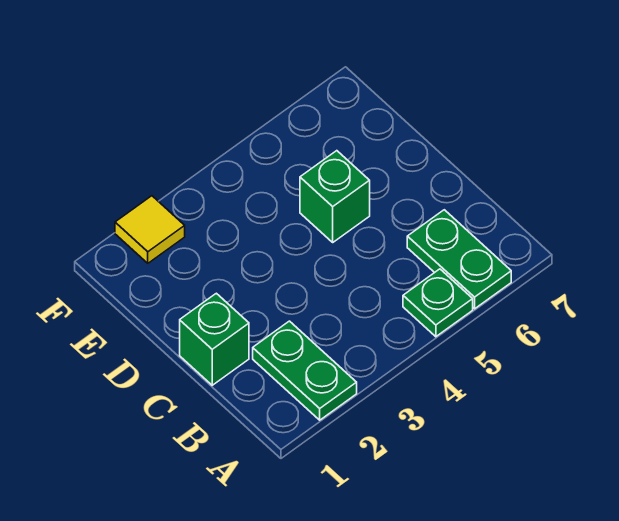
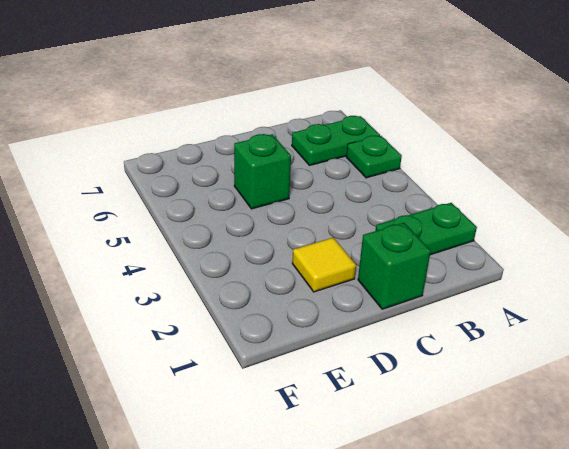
yellow 1x1 tile [115,196,185,263] -> yellow 1x1 tile moved to [292,238,356,292]

